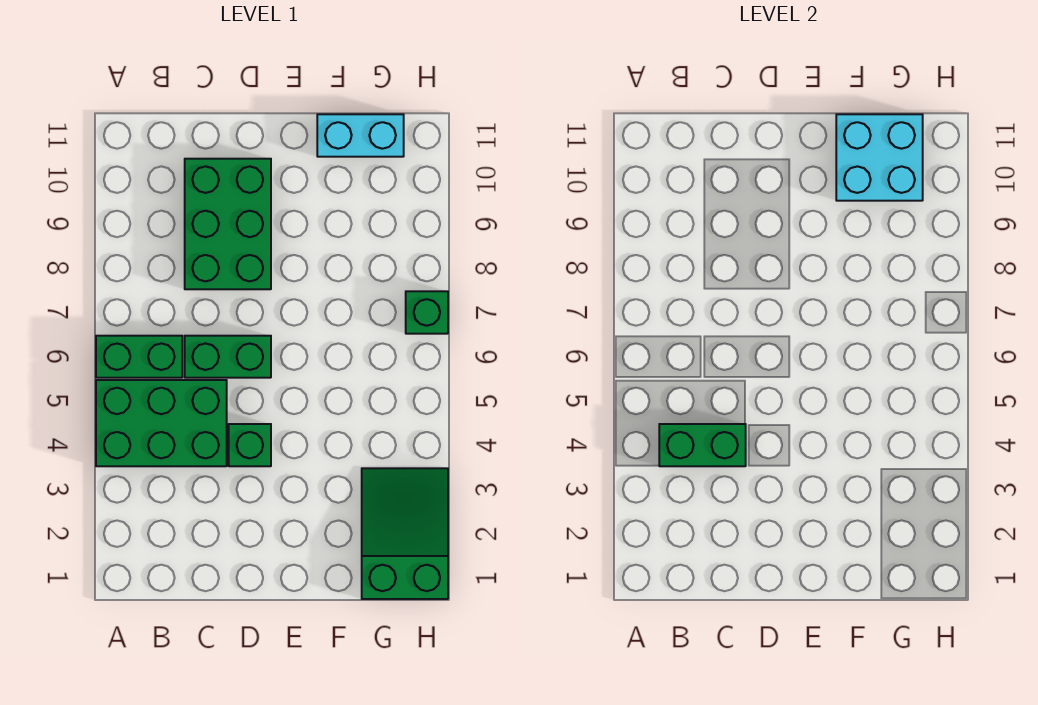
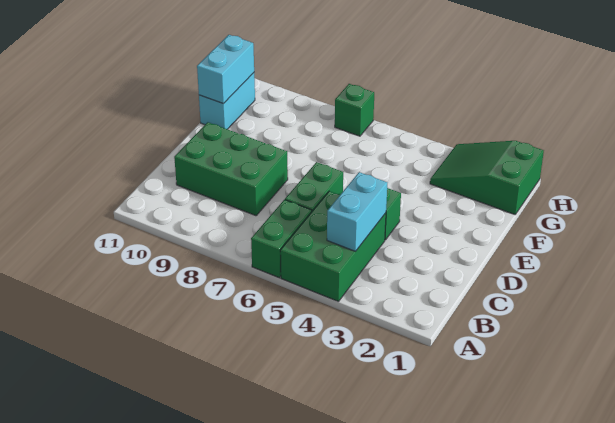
green 1x2 brick [659,424,746,466] -> cyan 1x2 brick [327,172,387,252]
cyan 2x2 brick [836,114,923,201] -> cyan 1x2 brick [197,35,254,103]

